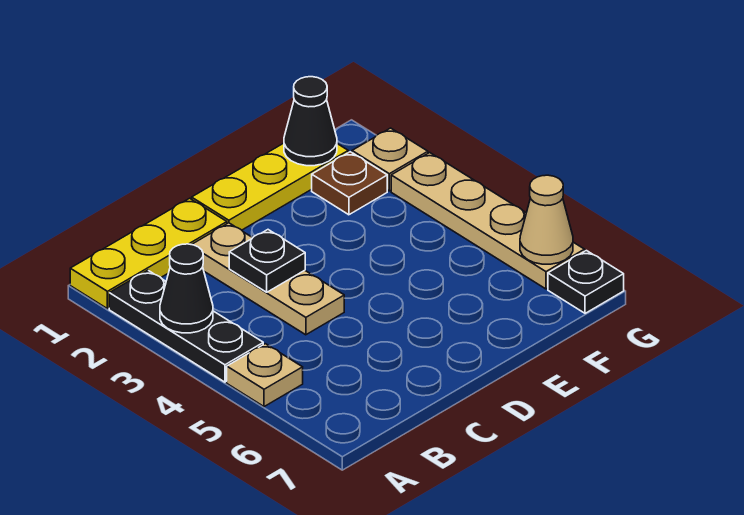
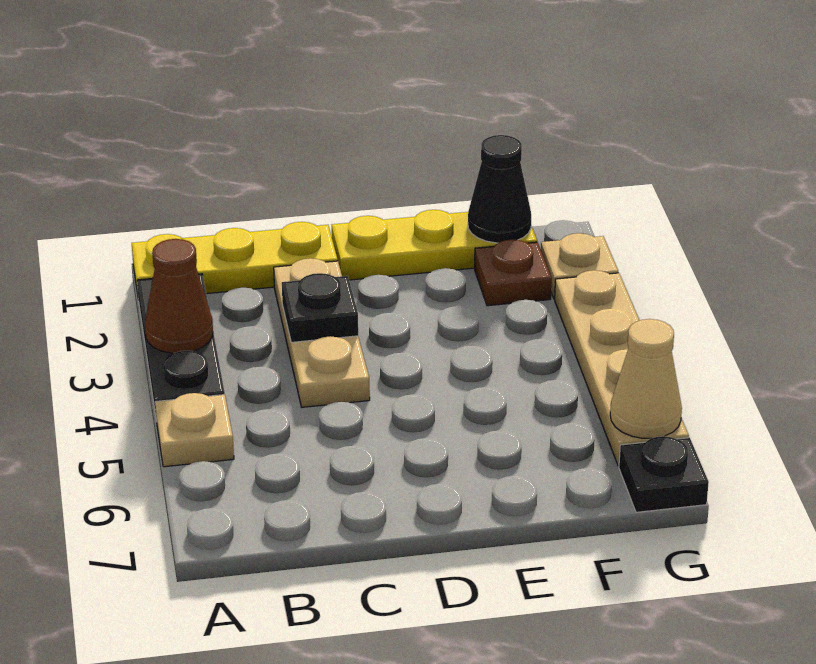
black 1x1 cone [160,244,213,333] -> brown 1x1 cone [145,239,213,353]

